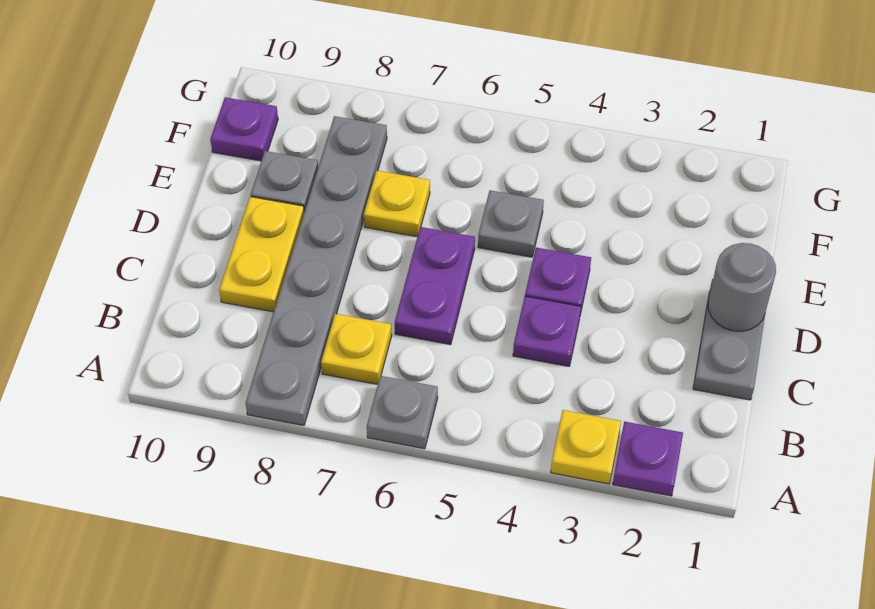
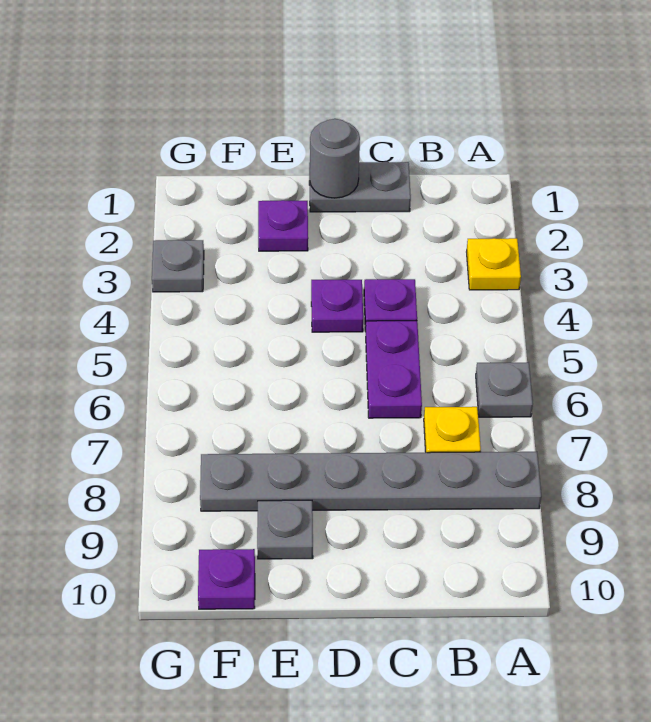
purple 1x1 plate [613,422,683,496] -> purple 1x1 plate moved to [258,200,308,251]
purple 1x2 plate [395,227,475,345] -> purple 1x2 plate turned to [365,321,422,418]
yellow 1x2 plate [219,197,304,312] -> none
grey 1x1 plate [478,190,544,257] -> grey 1x1 plate moved to [152,240,204,292]
yellow 1x1 plate [364,171,430,237] -> none

